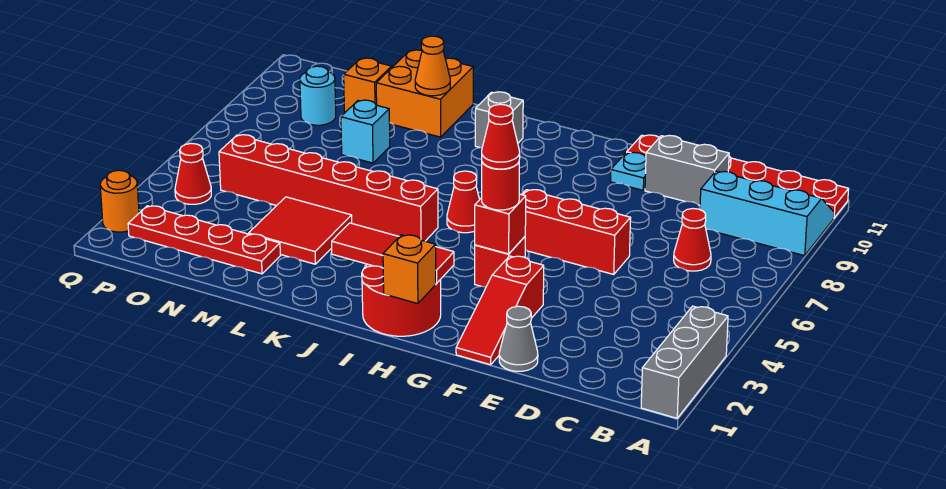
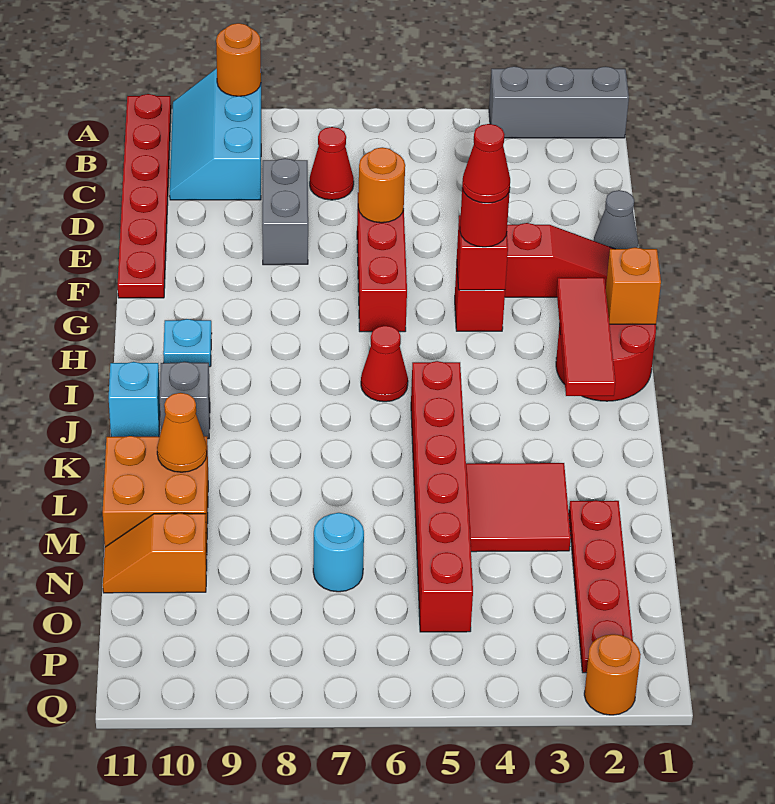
none -> orange 1x1 round brick [216,23,261,96]
grey 1x2 brick [645,135,729,205] -> grey 1x2 brick moved to [262,158,308,265]
none -> orange 1x1 round brick [358,147,405,223]
cyan 1x1 plate [611,153,646,190] -> cyan 1x1 plate moved to [163,319,212,367]
cyan 1x1 brick [341,100,390,163] -> cyan 1x1 brick moved to [109,362,160,437]
cyan 1x1 round brick [300,66,336,125] -> cyan 1x1 round brick moved to [313,513,364,592]
red 1x1 cone [175,143,211,204] -> none

